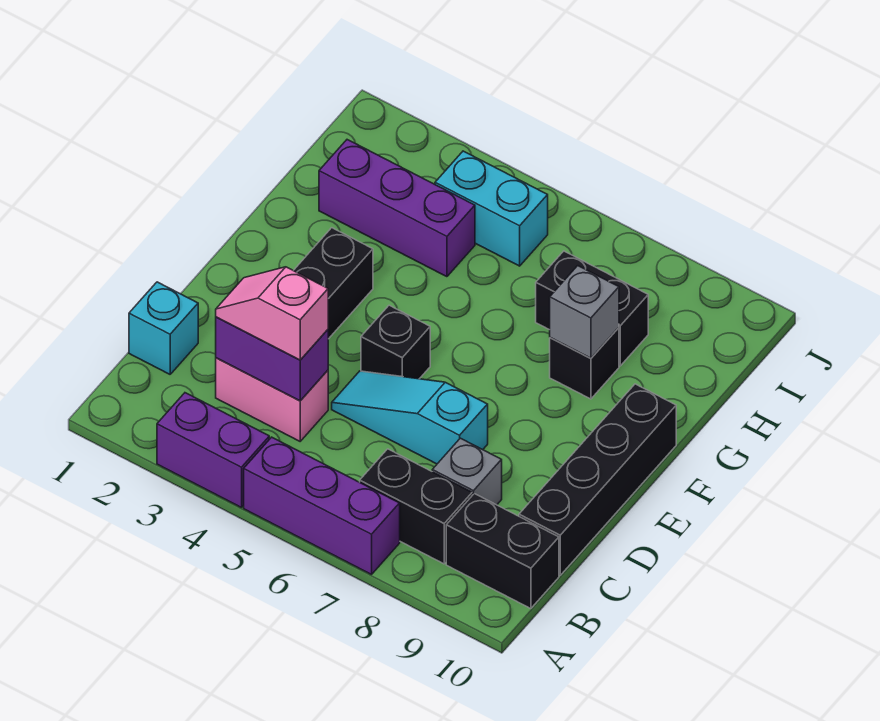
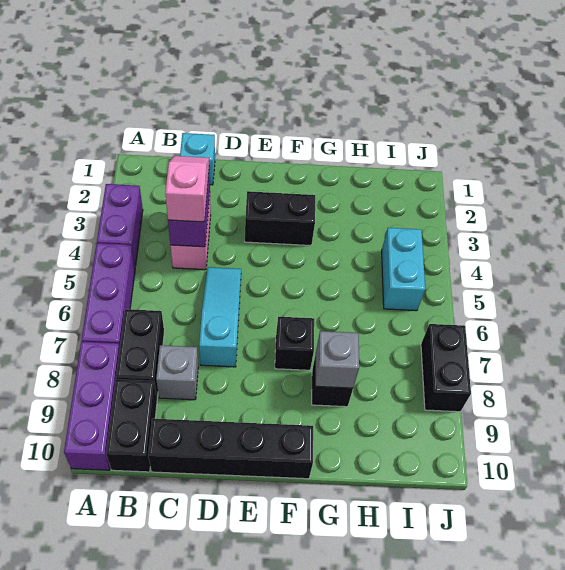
black 1x1 brick [361,305,430,379] -> black 1x1 brick moved to [275,317,314,370]
purple 1x3 brick [319,140,475,277] -> purple 1x3 brick moved to [64,342,120,470]
black 1x2 brick [536,251,648,366] -> black 1x2 brick moved to [421,324,471,412]

